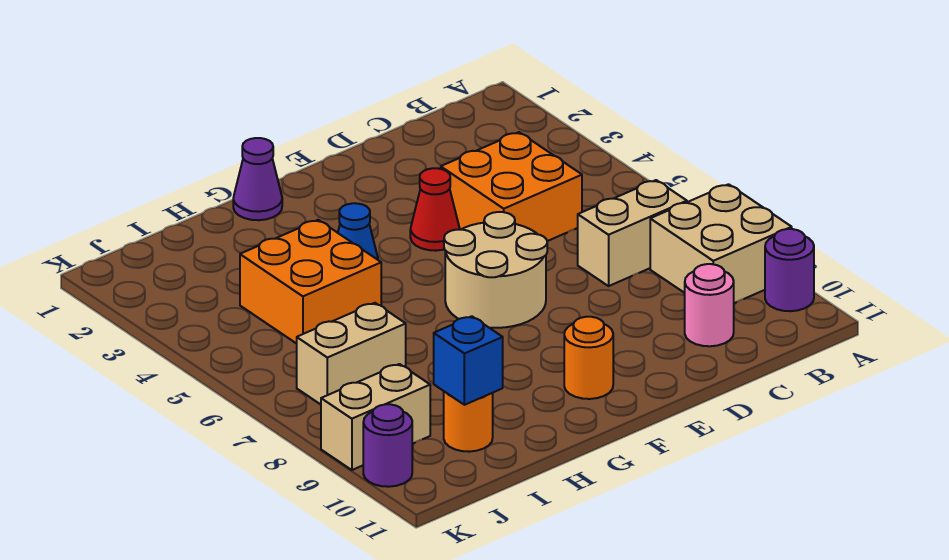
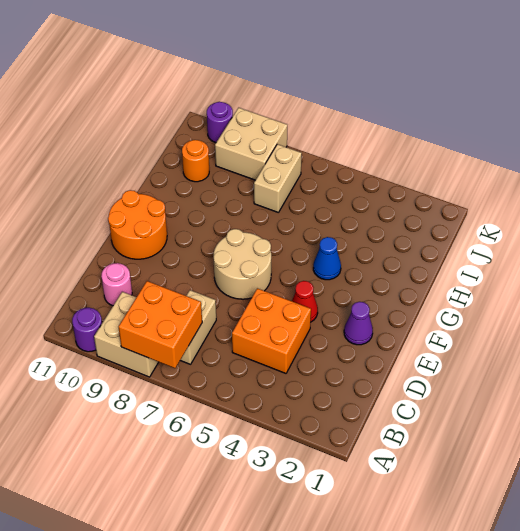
orange 1x1 round brick [564,317,613,399] -> orange 2x2 round brick [108,190,167,259]
purple 1x1 cone [233,138,282,220] -> purple 1x1 cone moved to [344,302,373,345]
orange 2x2 brick [240,220,381,344] -> orange 2x2 brick moved to [119,281,202,368]
blue 1x1 brick [434,316,503,405] -> none
tan 1x2 brick [321,364,430,470] -> tan 2x2 brick [215,108,287,180]

